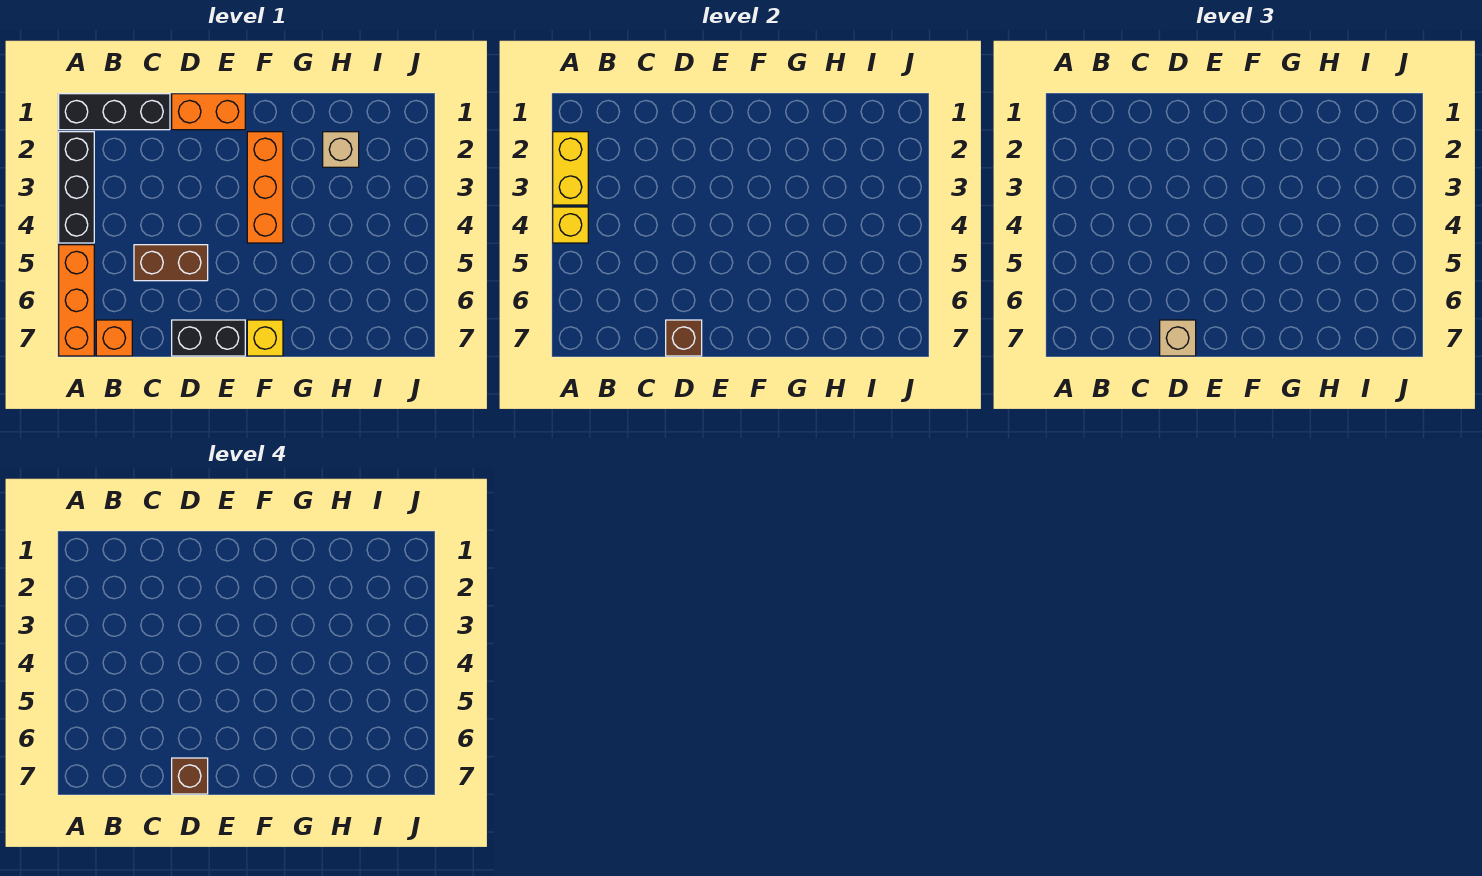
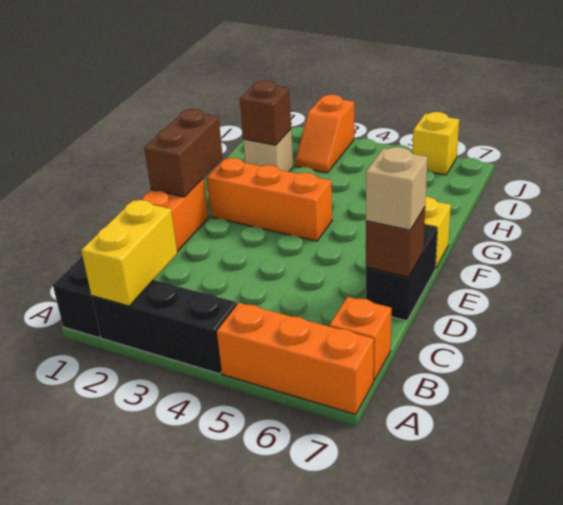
yellow 1x2 brick [553,132,588,205] -> yellow 1x2 brick turned to [81,200,177,306]
yellow 1x1 brick [553,207,588,243] -> yellow 1x1 brick moved to [413,112,459,175]
brown 1x2 brick [134,245,208,281] -> brown 1x2 brick moved to [144,109,223,197]
brown 1x1 brick [172,758,208,794] -> brown 1x1 brick moved to [240,80,291,145]
none -> orange 1x2 slope [295,95,354,173]

